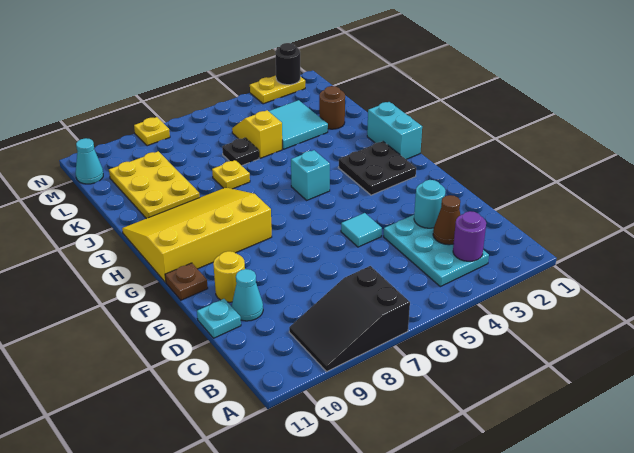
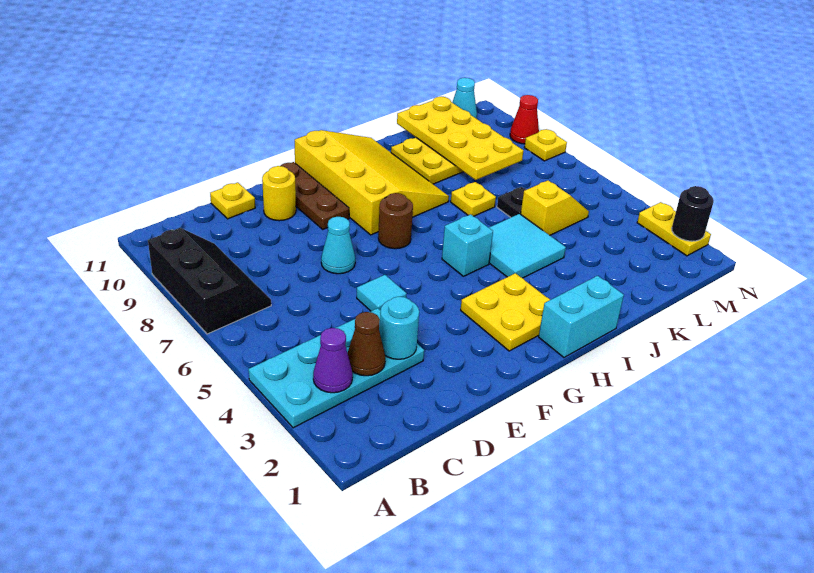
black 2x3 slope [289,266,410,371] -> black 2x3 slope turned to [148,228,271,334]
cyan 2x3 plate [384,215,489,287] -> cyan 2x4 plate [249,308,424,428]
purple 1x1 round brick [453,211,486,261] -> purple 1x1 cone [313,328,353,393]
cyan 1x1 cone [232,269,263,321] -> cyan 1x1 cone moved to [321,217,355,274]
cyan 1x1 plate [197,299,241,338] -> yellow 1x1 plate [210,183,255,219]
brown 1x1 plate [165,263,208,300] -> brown 1x3 plate [281,162,349,229]
black 2x2 plate [338,141,416,195] -> yellow 2x2 plate [461,273,550,351]
brown 1x1 round brick [319,86,345,129] -> brown 1x1 round brick moved to [378,193,413,249]
cyan 2x2 tile [269,100,328,149] -> cyan 2x2 tile moved to [489,214,566,278]
none -> yellow 2x4 plate [397,97,523,180]
none -> red 1x1 cone [510,95,539,144]

